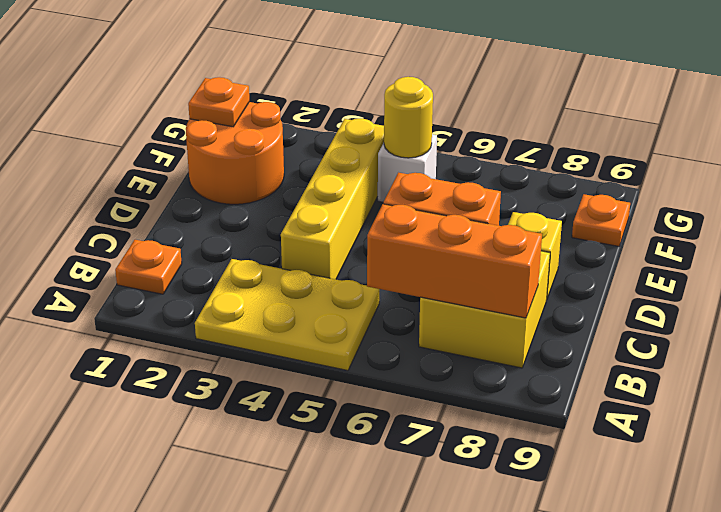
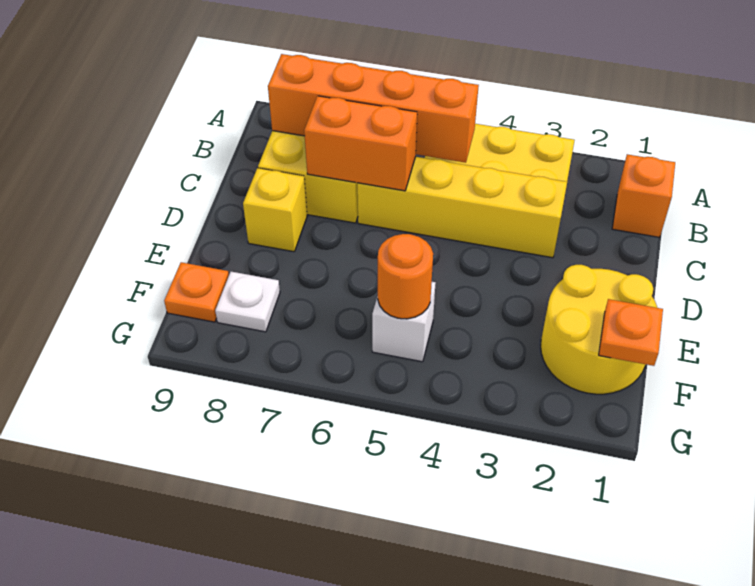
orange 1x1 plate [115,240,182,294] -> orange 1x1 brick [612,154,675,237]
orange 1x3 brick [367,204,542,318] -> orange 1x4 brick [268,54,479,163]
yellow 1x4 brick [281,119,384,279] -> yellow 1x4 brick turned to [357,157,567,258]
orange 2x2 round brick [186,102,284,204] -> yellow 2x2 round brick [541,265,657,394]
yellow 1x1 round brick [384,77,433,158] -> orange 1x1 round brick [378,234,433,319]
none -> white 1x1 plate [215,272,280,332]

